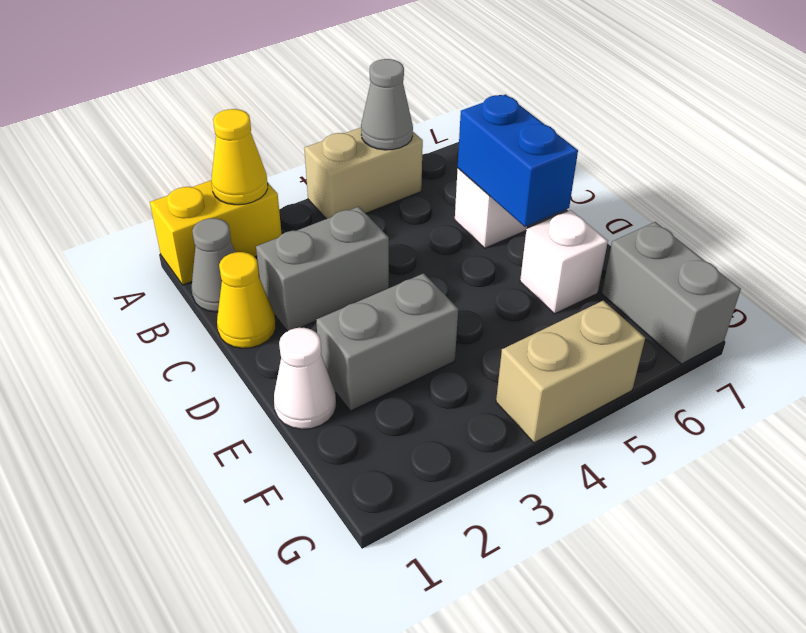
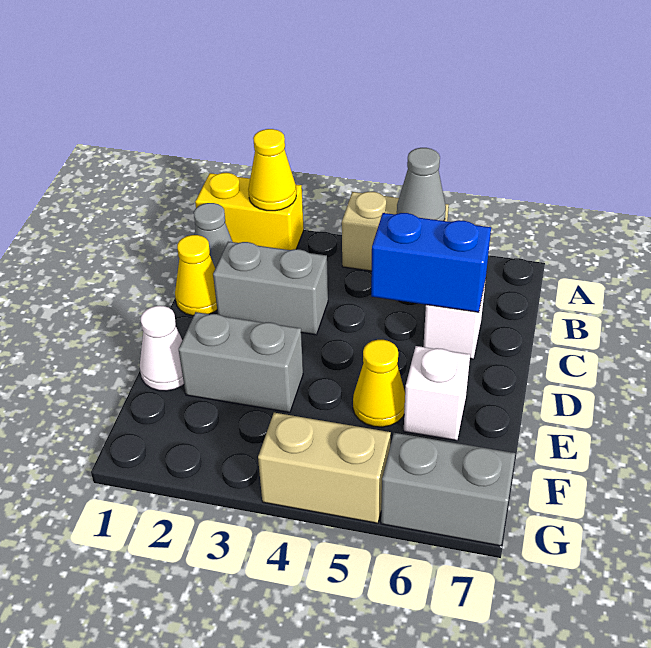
blue 1x2 brick [458,94,578,227] -> blue 1x2 brick turned to [371,213,491,312]
none -> yellow 1x1 cone [353,340,405,427]
grey 1x2 brick [602,222,741,364] -> grey 1x2 brick turned to [381,433,515,546]

